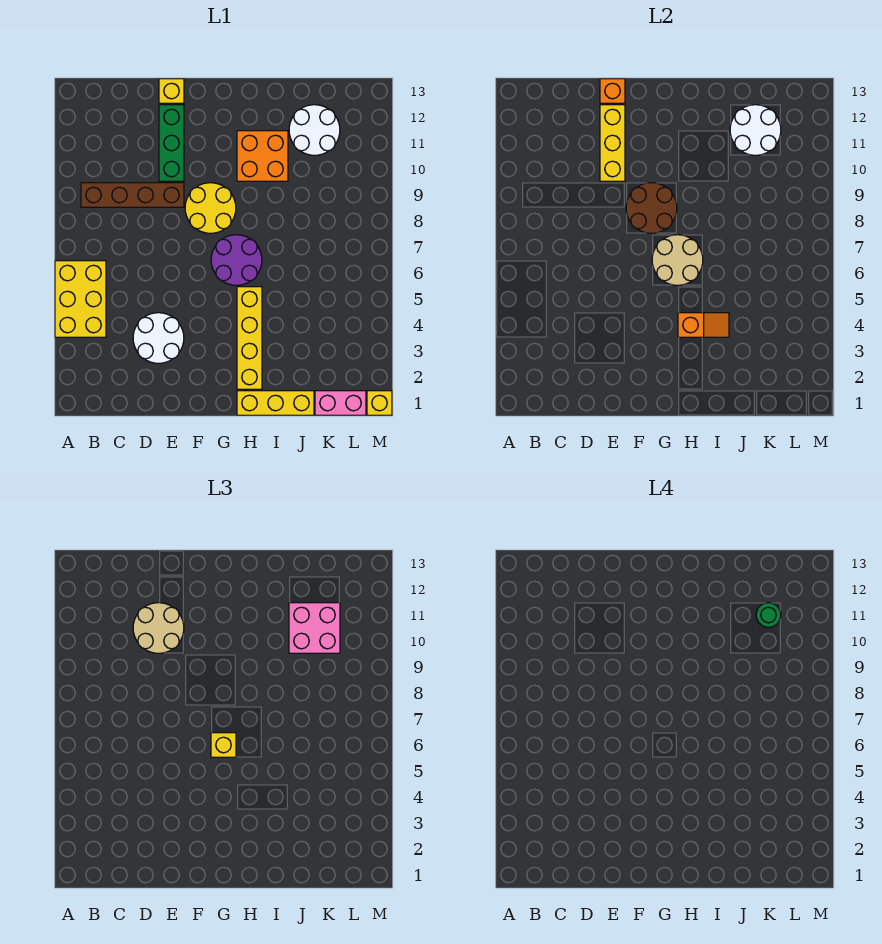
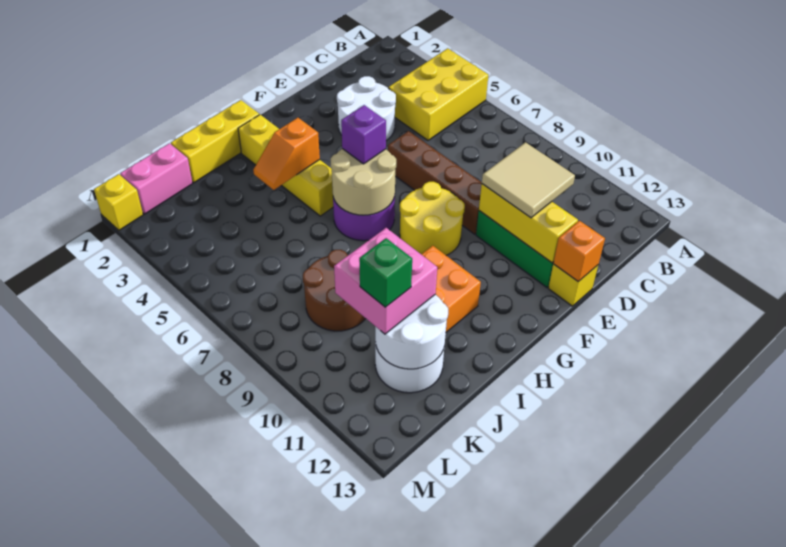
yellow 2x3 brick [55,261,106,337] -> yellow 2x3 brick turned to [388,48,488,140]
brown 1x4 brick [81,183,184,207] -> brown 1x4 brick turned to [388,131,482,234]
tan 2x2 round brick [133,603,184,653] -> tan 2x2 tile [482,142,575,218]
brown 2x2 round brick [626,183,677,233] -> brown 2x2 round brick moved to [303,250,366,331]
yellow 1x1 brick [211,733,236,757] -> purple 1x1 brick [341,105,386,164]
green 1x1 round brick [756,603,781,627] -> green 1x1 brick [359,238,412,307]

